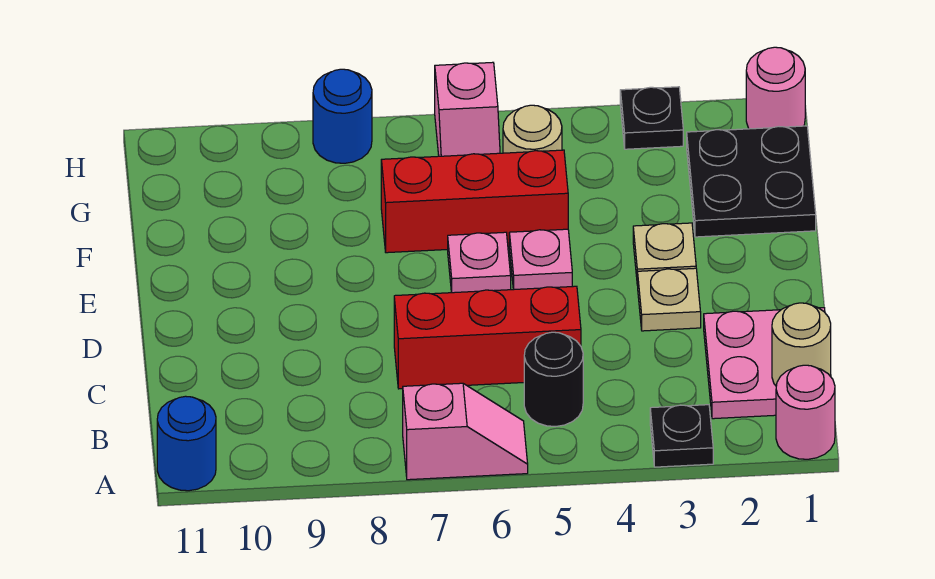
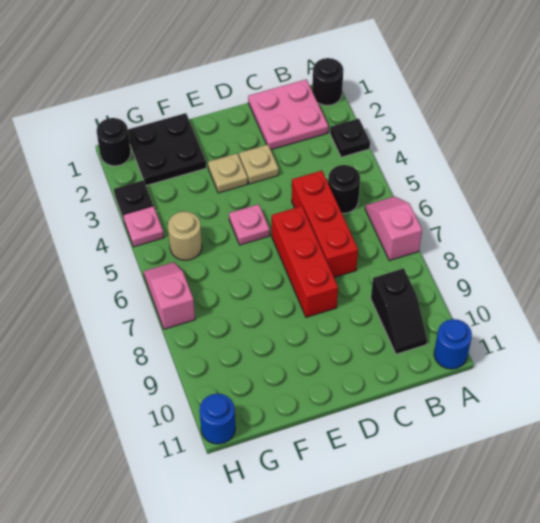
pink 1x1 round brick [776,365,835,459] -> black 1x1 round brick [312,58,344,106]
tan 1x1 round brick [772,303,831,386] -> none
none -> black 1x2 slope [371,268,427,354]
pink 1x1 plate [448,232,511,293] -> pink 1x1 plate moved to [123,206,164,247]
red 1x3 brick [381,150,568,253] -> red 1x3 brick moved to [272,206,338,317]
pink 1x2 slope [435,62,500,156] -> pink 1x2 slope turned to [143,262,195,329]
pink 1x1 round brick [746,47,805,129] -> black 1x1 round brick [96,118,131,166]
blue 1x1 round brick [313,69,372,163] -> blue 1x1 round brick moved to [200,394,235,444]

